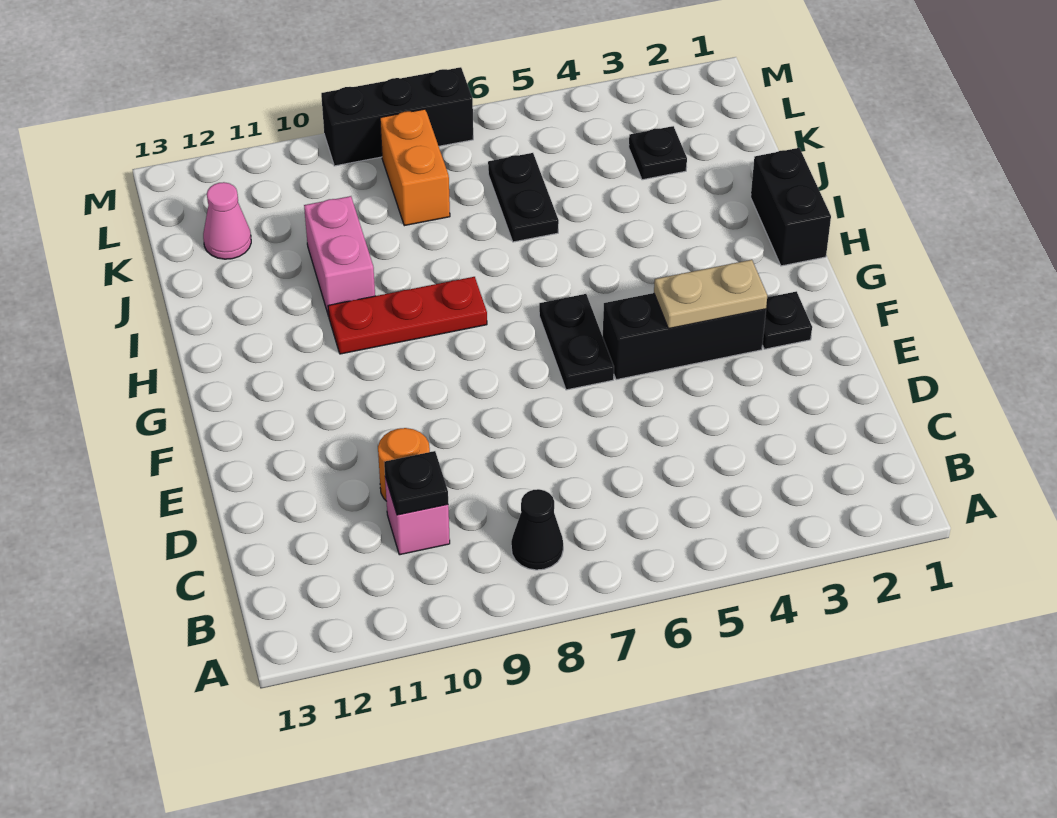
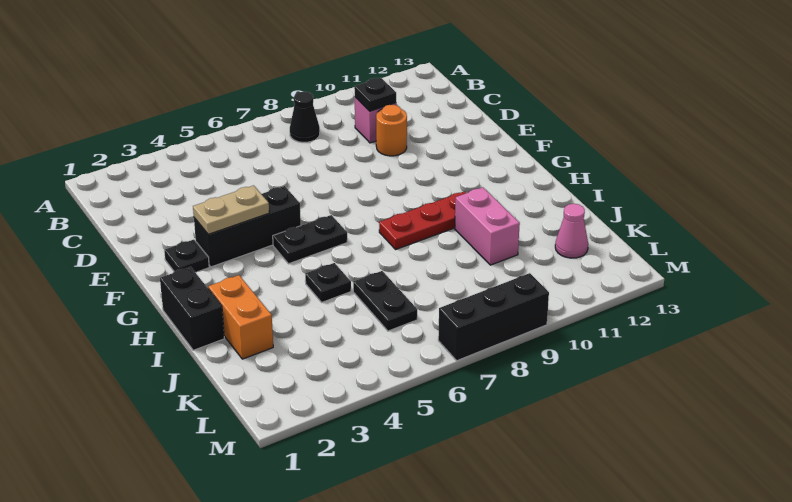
black 1x2 plate [539,294,614,390] -> black 1x2 plate turned to [273,215,347,264]
black 1x1 plate [629,126,687,180] -> black 1x1 plate moved to [305,263,351,302]
orange 1x2 brick [380,109,450,226] -> orange 1x2 brick moved to [208,275,273,359]

